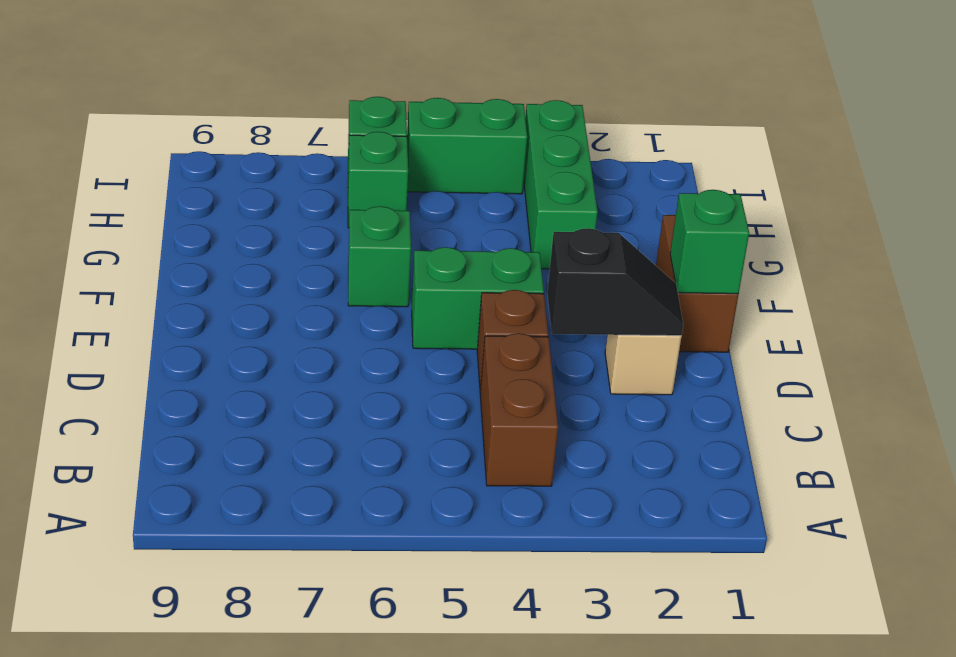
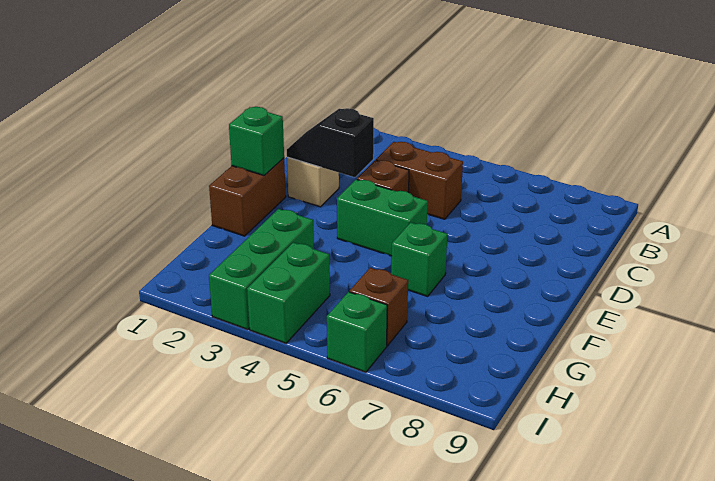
brown 1x2 brick [480,333,558,486] -> brown 1x2 brick turned to [376,142,463,219]
green 1x1 brick [348,132,408,228] -> brown 1x1 brick [349,268,408,346]
green 1x2 brick [407,98,527,194] -> green 1x2 brick turned to [247,243,330,343]

